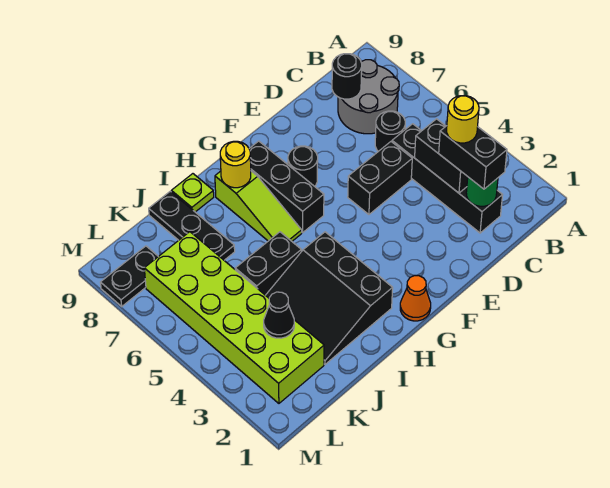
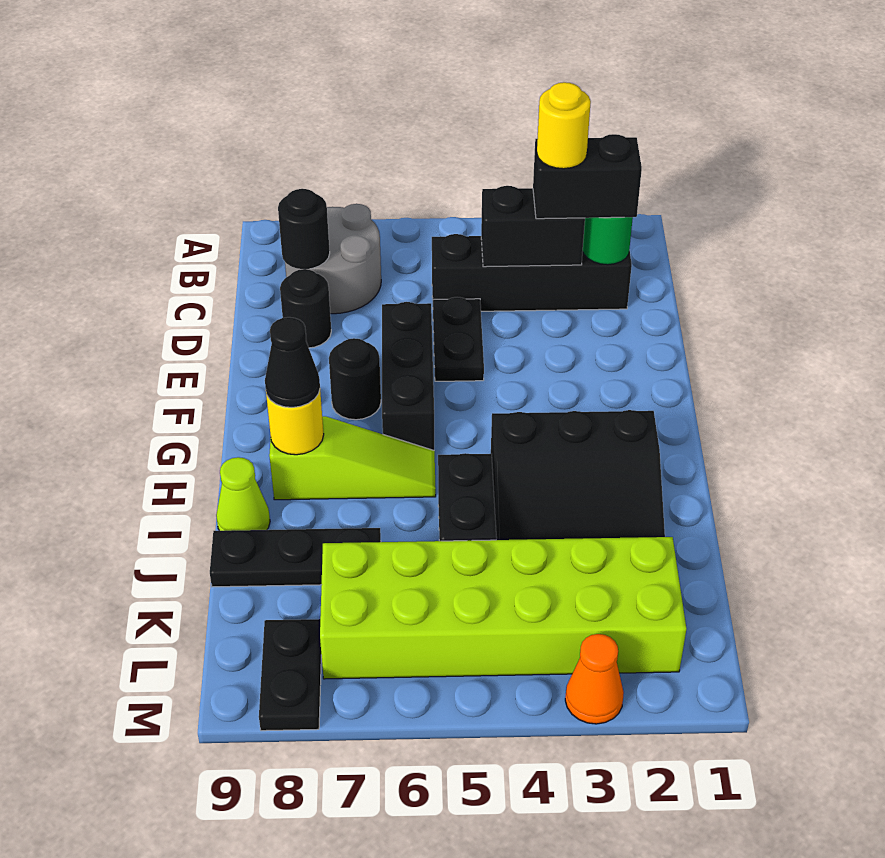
black 1x1 round brick [375,111,405,151] -> black 1x1 round brick moved to [280,269,331,348]
black 1x2 brick [348,142,412,214] -> black 1x2 plate [433,297,484,381]
orange 1x1 cone [400,276,431,321] -> orange 1x1 cone moved to [565,634,624,724]
black 1x3 brick [249,141,324,233] -> black 1x3 brick turned to [382,302,434,450]
lime 1x1 plate [171,174,214,212] -> lime 1x1 cone [216,457,270,531]
black 1x1 cone [264,292,294,338] -> black 1x1 cone moved to [265,317,320,407]

